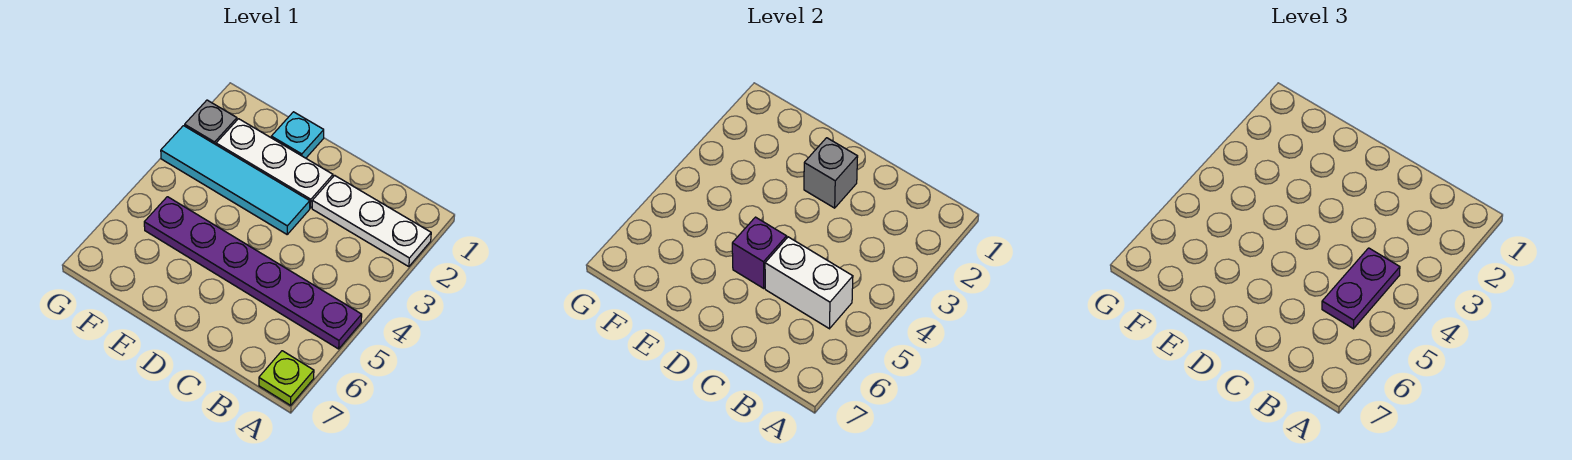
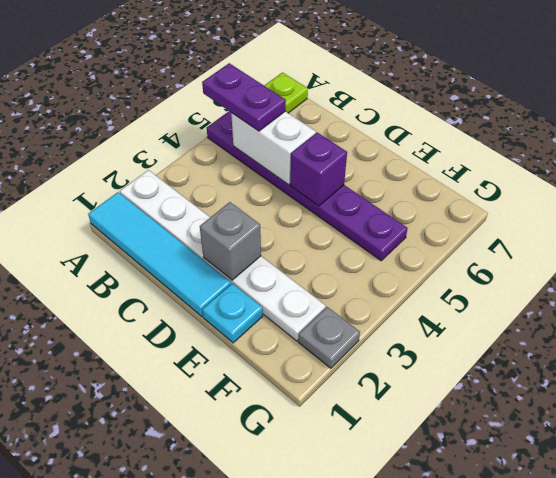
purple 1x2 plate [1322,248,1400,329] -> purple 1x2 plate turned to [202,63,286,131]
cyan 1x4 tile [161,126,310,234] -> cyan 1x4 tile moved to [88,192,231,317]

